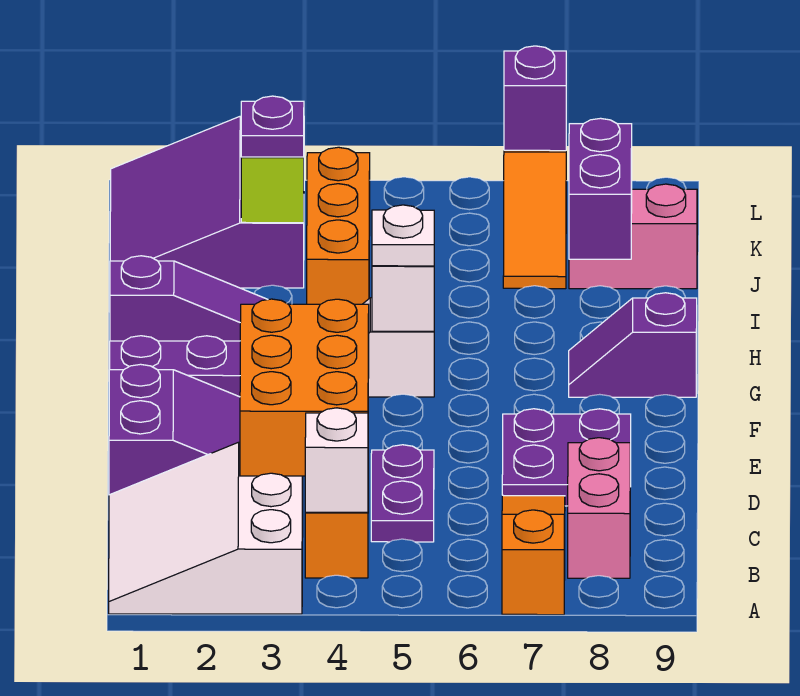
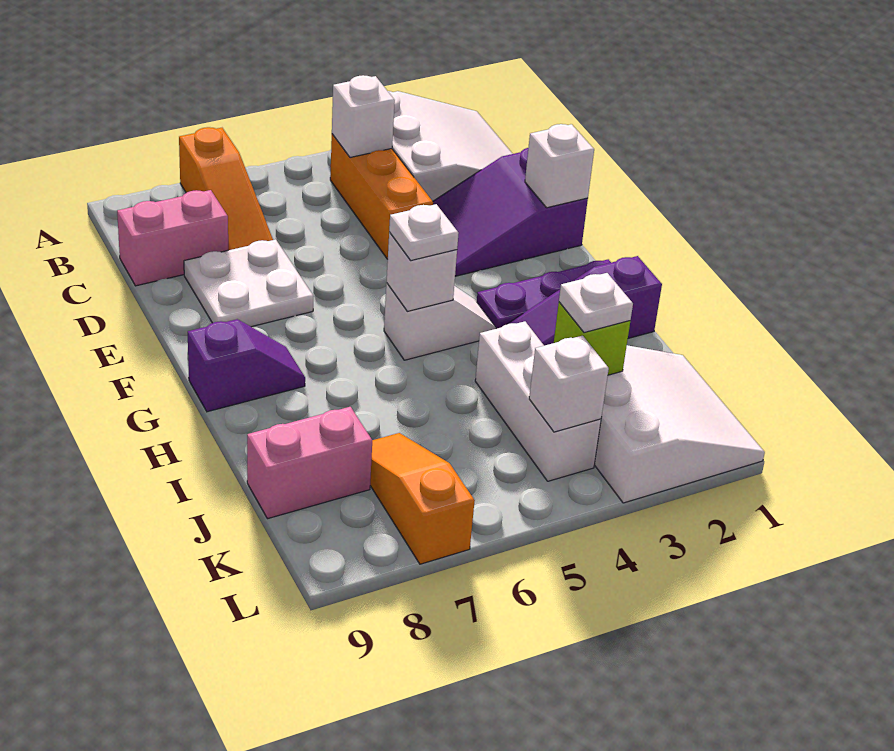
pink 1x2 brick [568,438,630,578] -> pink 1x2 brick turned to [117,190,228,286]
orange 2x3 brick [240,299,369,476] -> none
purple 1x2 plate [371,445,434,542] -> none
purple 2x2 plate [502,409,631,506] -> white 2x2 plate [184,239,314,327]
none -> white 1x1 brick [525,124,594,208]
orange 1x3 brick [307,147,370,304] -> white 1x3 brick [475,321,601,481]
purple 1x2 brick [569,118,632,259] -> none
purple 3x3 slope [110,116,304,288] -> white 3x3 slope [594,345,765,503]
purple 1x1 plate [241,96,304,157] -> white 1x1 plate [559,273,633,333]
none -> white 1x1 brick [529,336,609,432]
purple 1x1 brick [504,46,566,151] -> none

